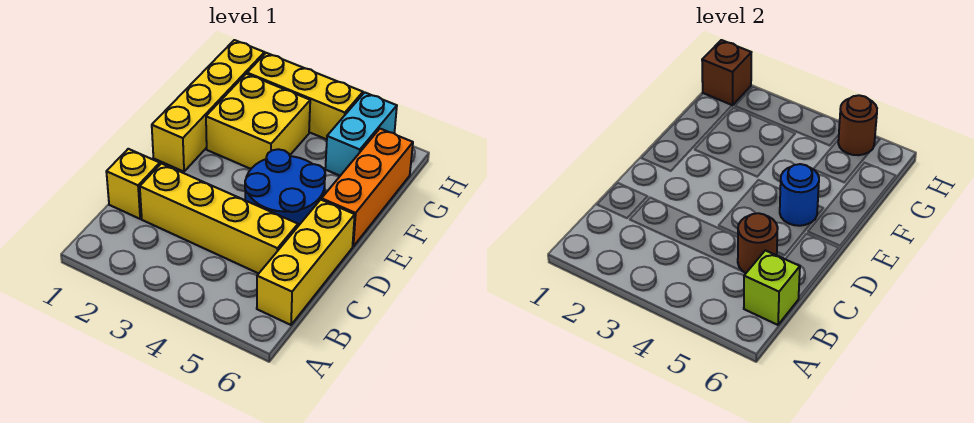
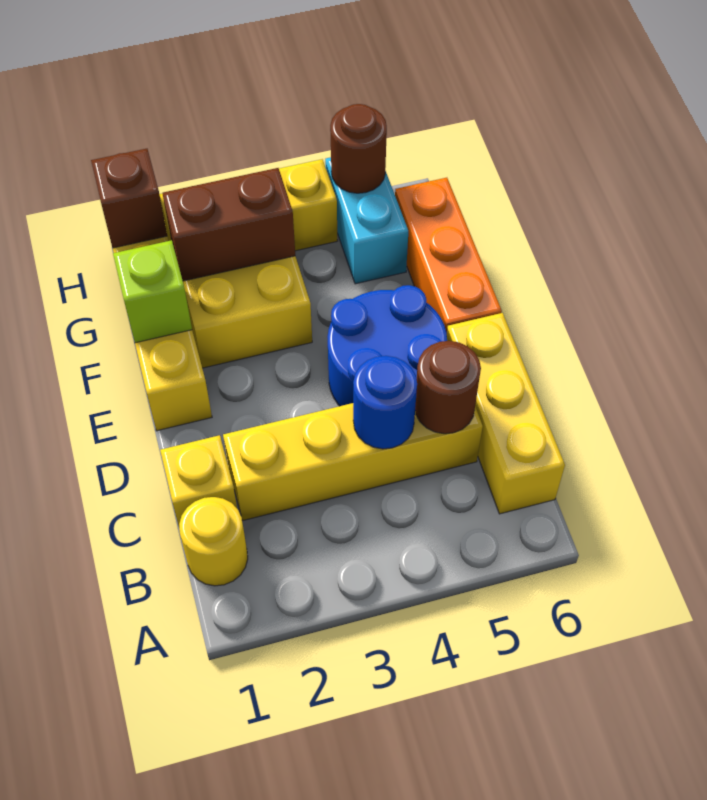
none -> yellow 1x1 round brick [179,497,248,586]
lime 1x1 brick [744,250,800,325] -> lime 1x1 brick moved to [113,240,192,343]
blue 1x1 round brick [780,164,819,226] -> blue 1x1 round brick moved to [353,356,417,449]
none -> brown 1x2 brick [162,168,295,281]

